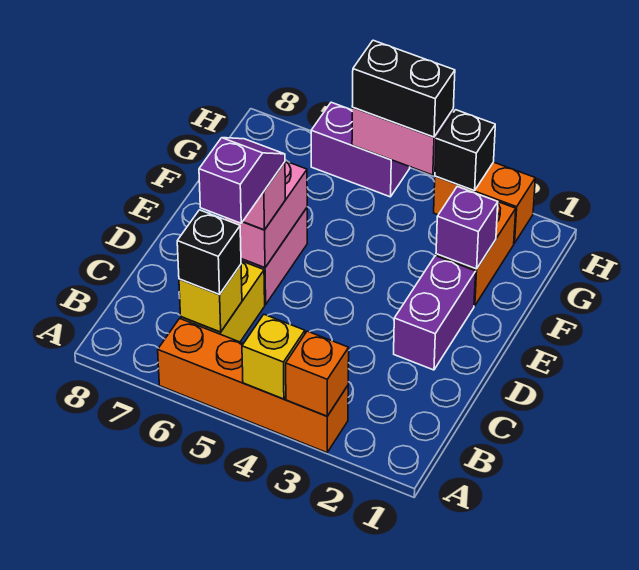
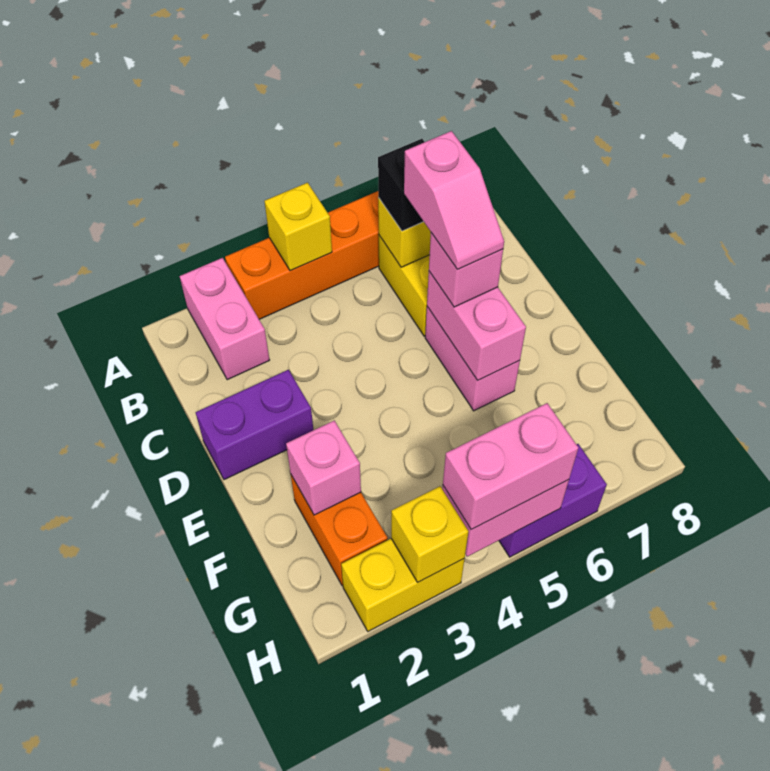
none -> pink 1x2 brick [180,258,269,380]
orange 1x1 brick [286,331,349,416] -> none
purple 1x2 slope [199,138,285,223] -> pink 1x2 slope [404,131,504,269]
purple 1x2 brick [394,256,476,370] -> purple 1x2 brick turned to [196,370,313,480]
purple 1x1 brick [436,187,498,269] -> pink 1x1 brick [286,421,361,515]
orange 1x2 brick [434,162,535,243] -> yellow 1x2 brick [341,539,465,631]
black 1x1 brick [435,110,495,191] -> yellow 1x1 brick [391,486,469,582]
black 1x2 brick [352,40,455,137] -> pink 1x2 brick [443,403,578,529]

